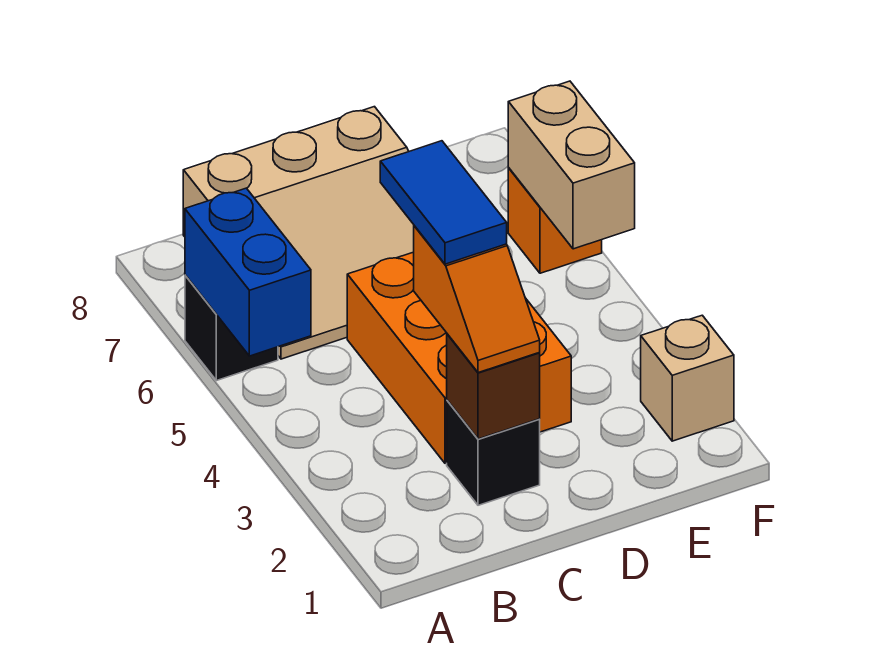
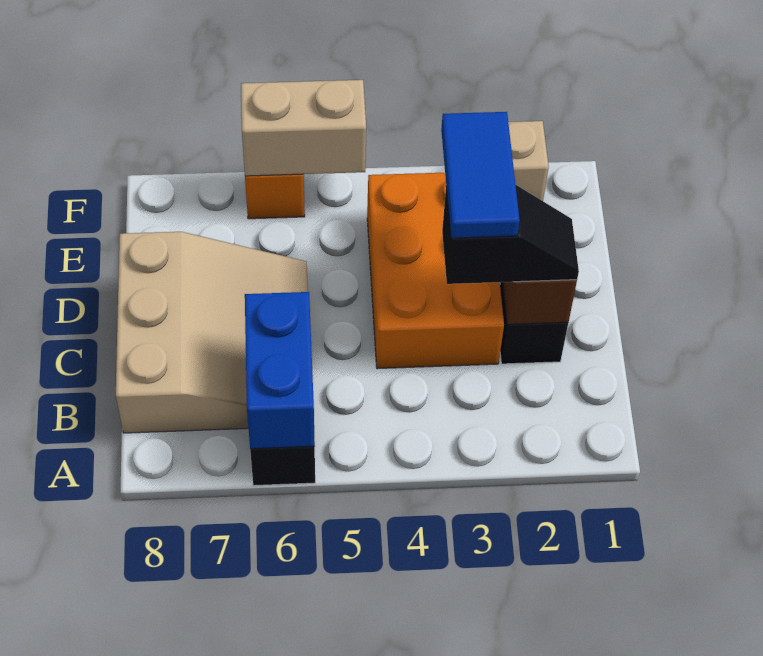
blue 1x2 brick [185,188,311,356] -> blue 1x2 brick turned to [245,292,315,449]
orange 1x2 slope [414,226,540,373] -> black 1x2 slope [442,185,579,284]
orange 2x3 brick [347,252,571,463] -> orange 2x3 brick turned to [367,173,504,369]
blue 1x2 tile [380,141,507,264] -> blue 1x2 tile turned to [441,112,520,238]

